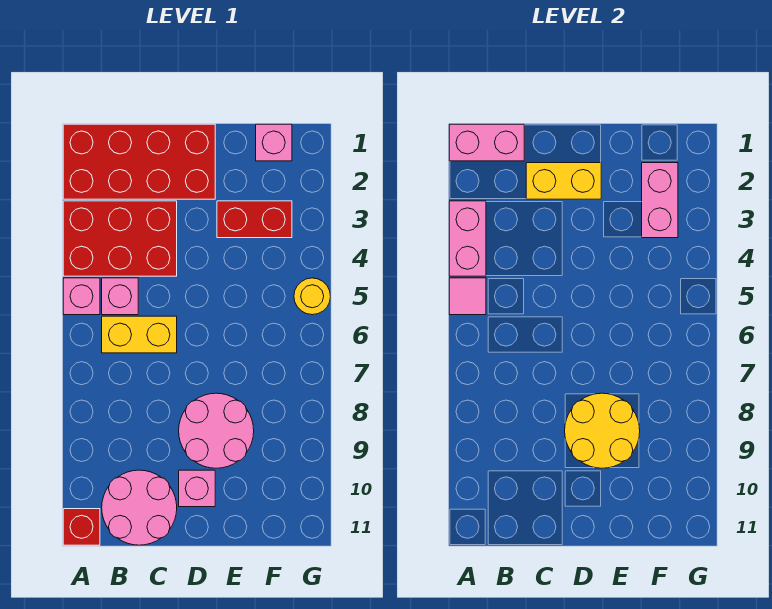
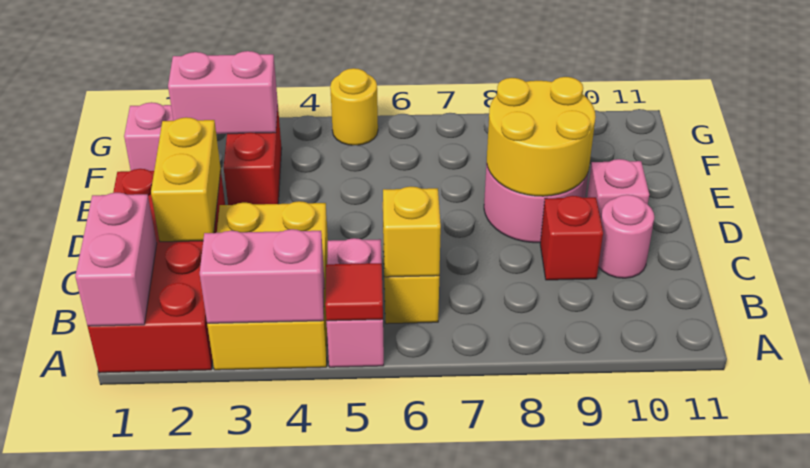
red 2x3 brick [63,201,177,276] -> yellow 2x3 brick [207,201,328,370]
pink 1x1 tile [449,278,486,315] -> red 1x1 tile [325,263,383,321]
red 1x1 brick [63,509,100,545] -> red 1x1 brick moved to [540,196,603,280]
none -> yellow 1x1 brick [383,187,441,277]
pink 2x2 round brick [102,470,177,545] -> pink 1x1 round brick [598,195,654,278]

